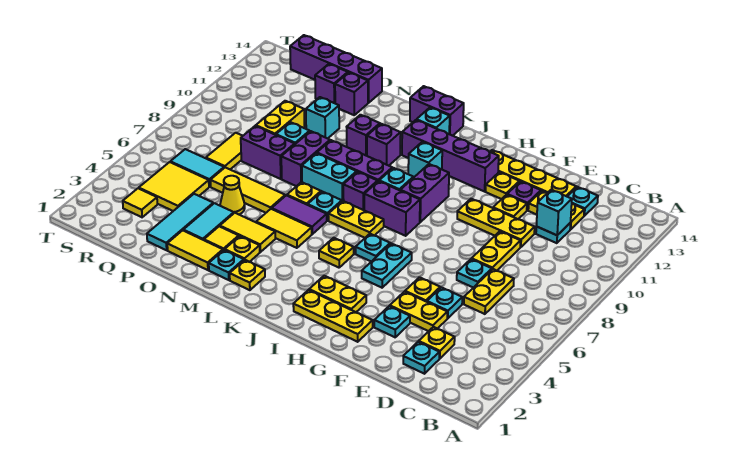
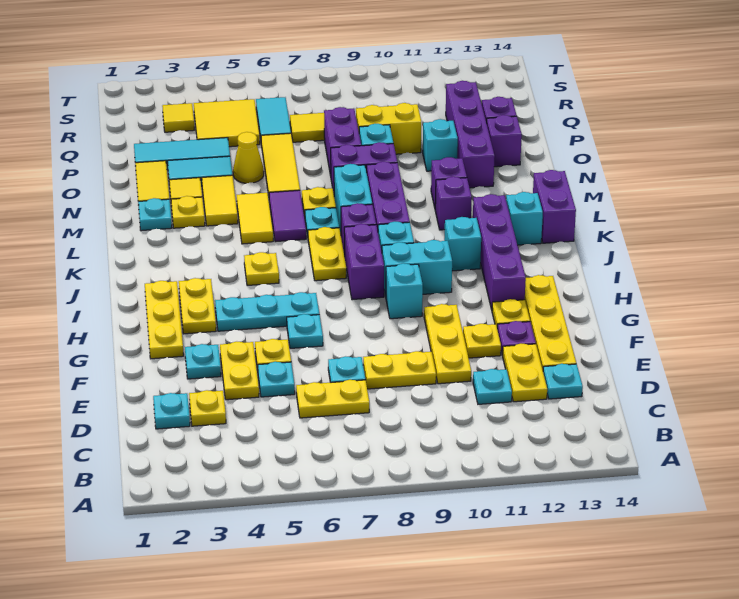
cyan 1x1 brick [536,190,572,235] -> cyan 1x1 brick moved to [386,263,423,319]
cyan 1x2 plate [362,243,412,288] -> cyan 1x3 plate [215,292,319,331]
cyan 1x1 plate [356,234,390,262] -> cyan 1x1 plate moved to [287,314,323,349]
purple 1x2 brick [400,164,449,222] -> cyan 1x2 brick [382,240,452,296]
yellow 1x1 plate [230,260,265,290] -> none
purple 1x4 brick [290,35,382,103] -> purple 1x4 brick moved to [446,81,495,188]

